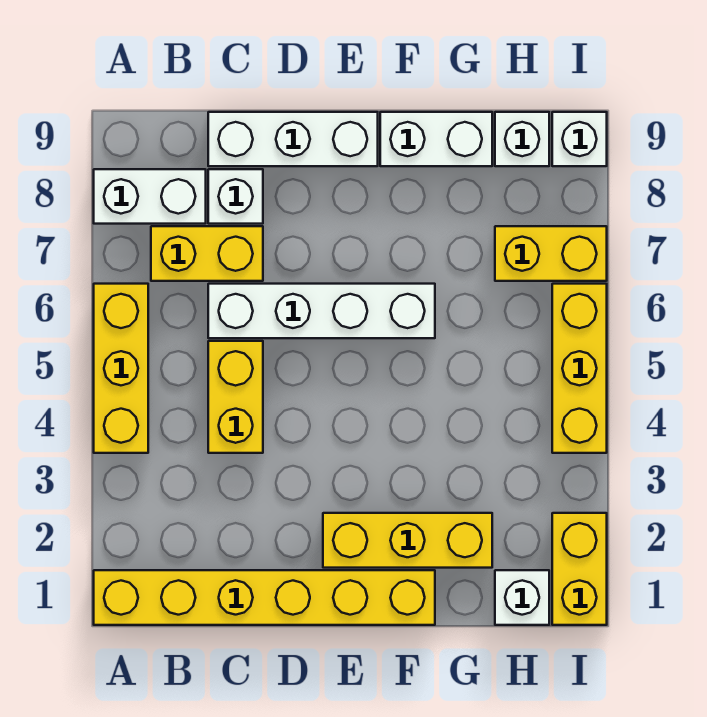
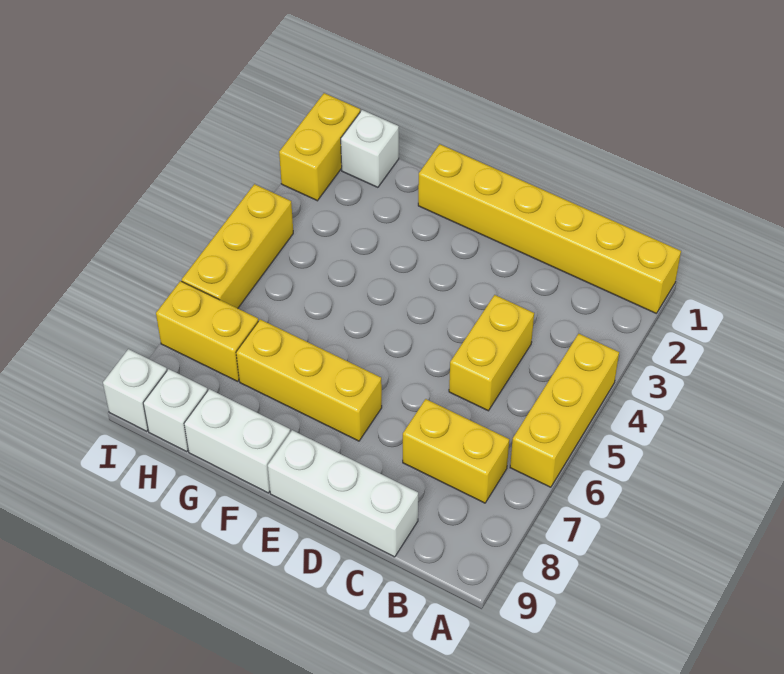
white 1x2 brick [94,169,206,224] -> none
white 1x4 brick [208,284,435,338] -> none
white 1x1 brick [208,169,263,224] -> none
yellow 1x3 brick [323,513,492,568] -> yellow 1x3 brick moved to [236,319,382,441]

